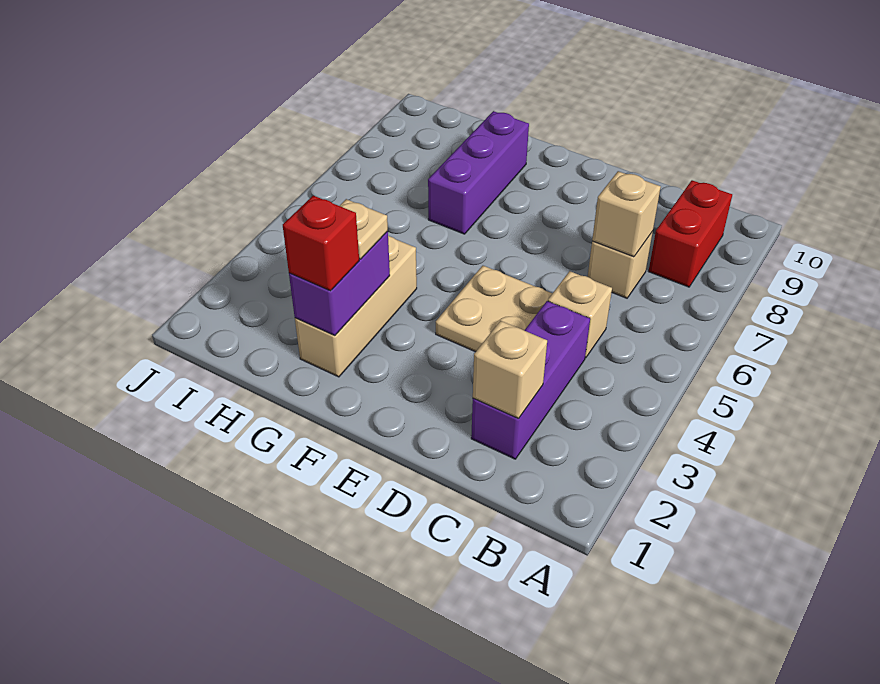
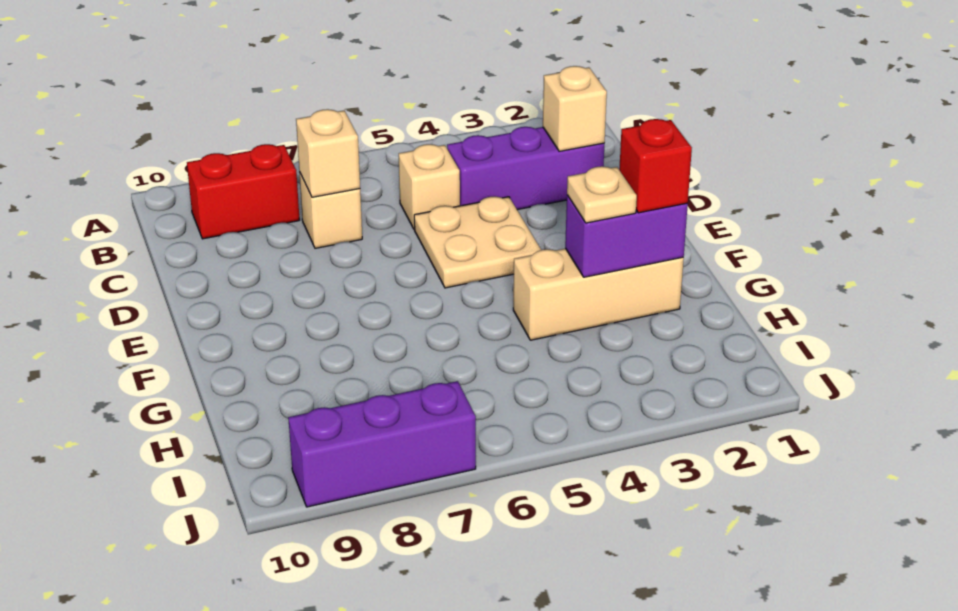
purple 1x3 brick [428,111,529,234] -> purple 1x3 brick moved to [288,381,476,507]

